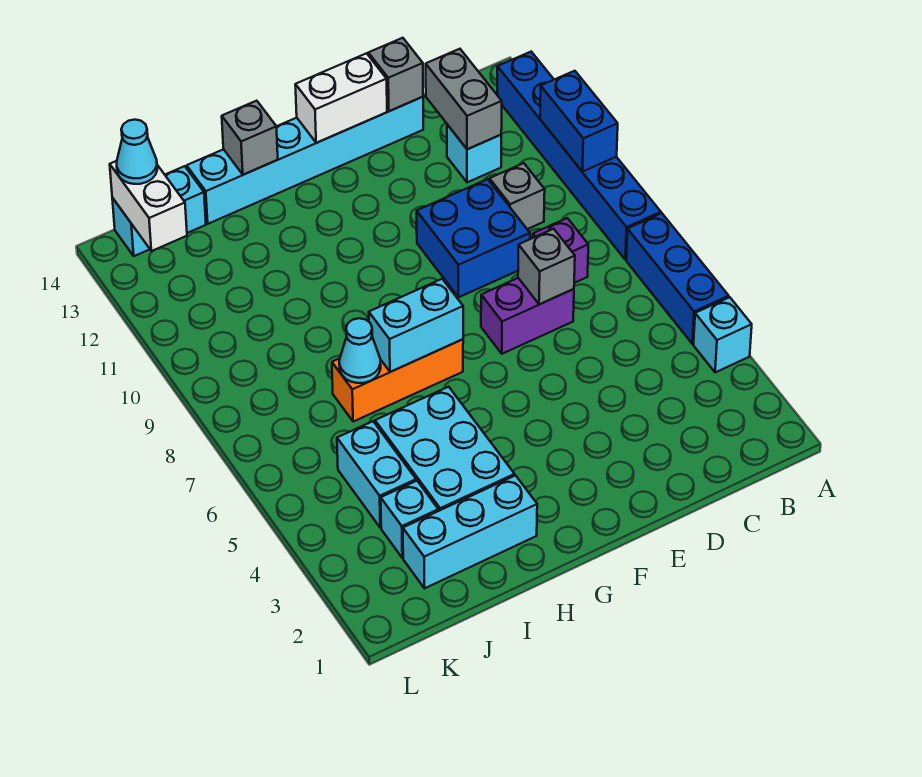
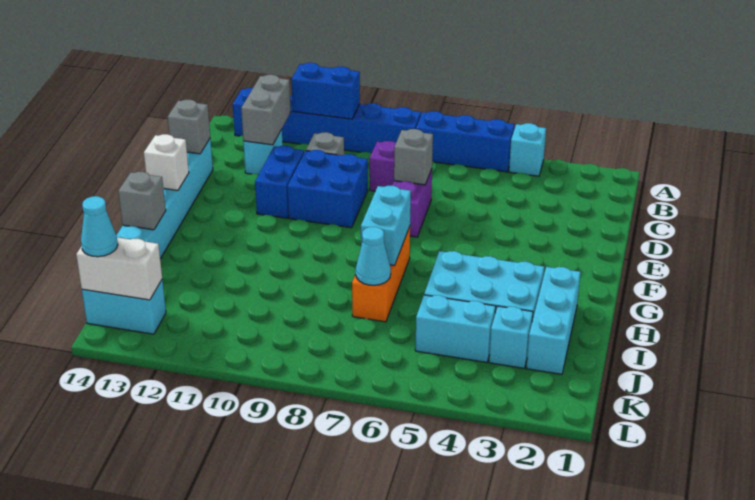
grey 1x2 brick [426,49,502,149] -> grey 1x2 brick turned to [241,75,291,145]
none -> blue 1x2 brick [255,146,304,218]
white 1x2 brick [295,53,387,143] -> white 1x1 brick [144,134,189,190]
cyan 1x2 brick [112,166,206,256] -> cyan 1x2 brick turned to [82,280,166,334]

